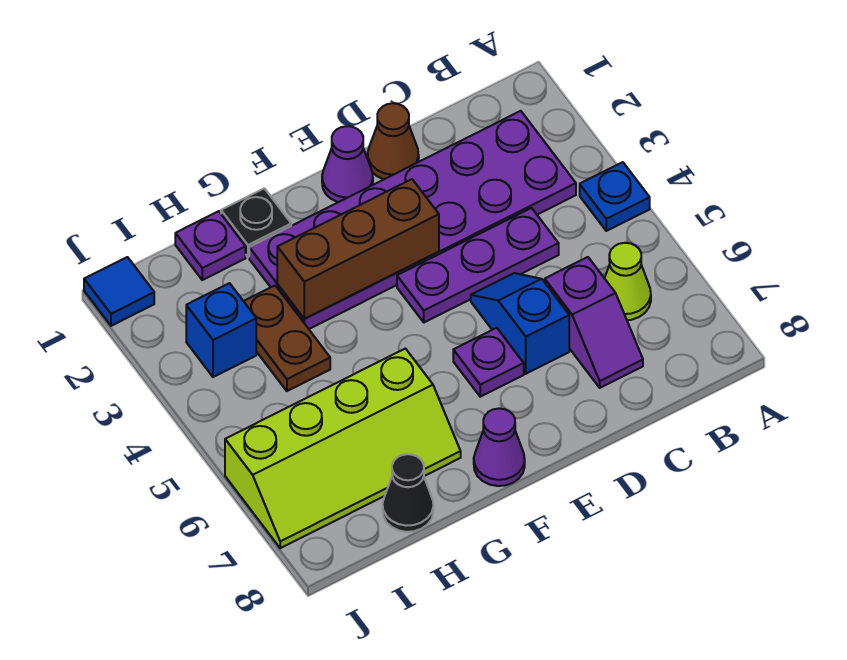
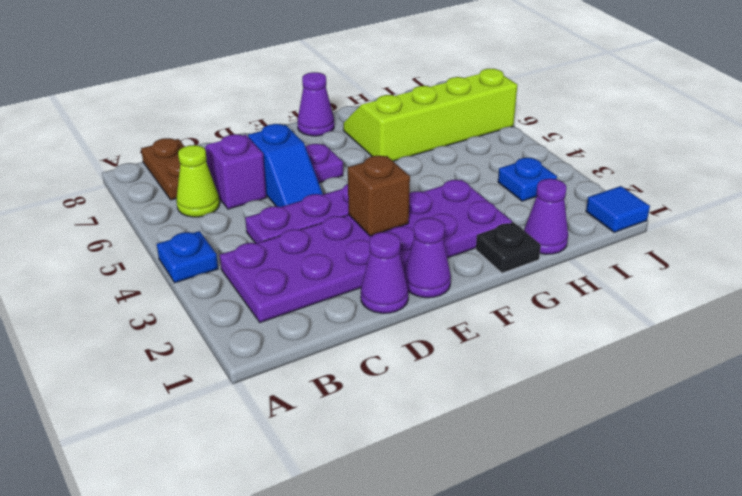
brown 1x1 cone [368,103,419,179] -> purple 1x1 cone [361,232,408,313]
brown 1x3 brick [277,179,439,319] -> brown 1x1 brick [348,156,410,236]
purple 1x1 plate [175,211,246,280] -> purple 1x1 cone [524,179,568,254]
brown 1x2 plate [244,286,330,391] -> brown 1x2 plate moved to [141,138,185,200]
black 1x1 cone [383,454,433,532] -> none
blue 1x1 brick [186,283,256,377] -> blue 1x1 plate [498,158,557,201]

